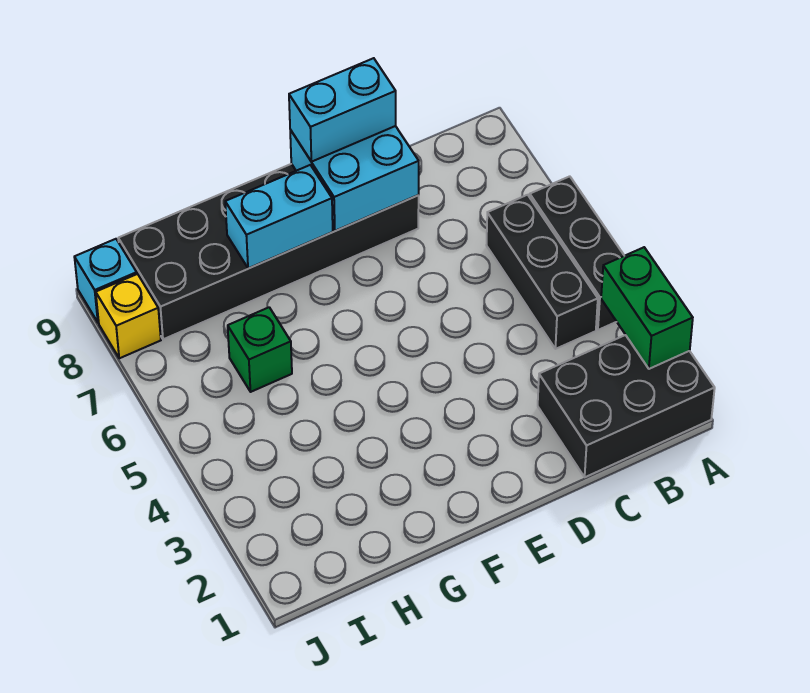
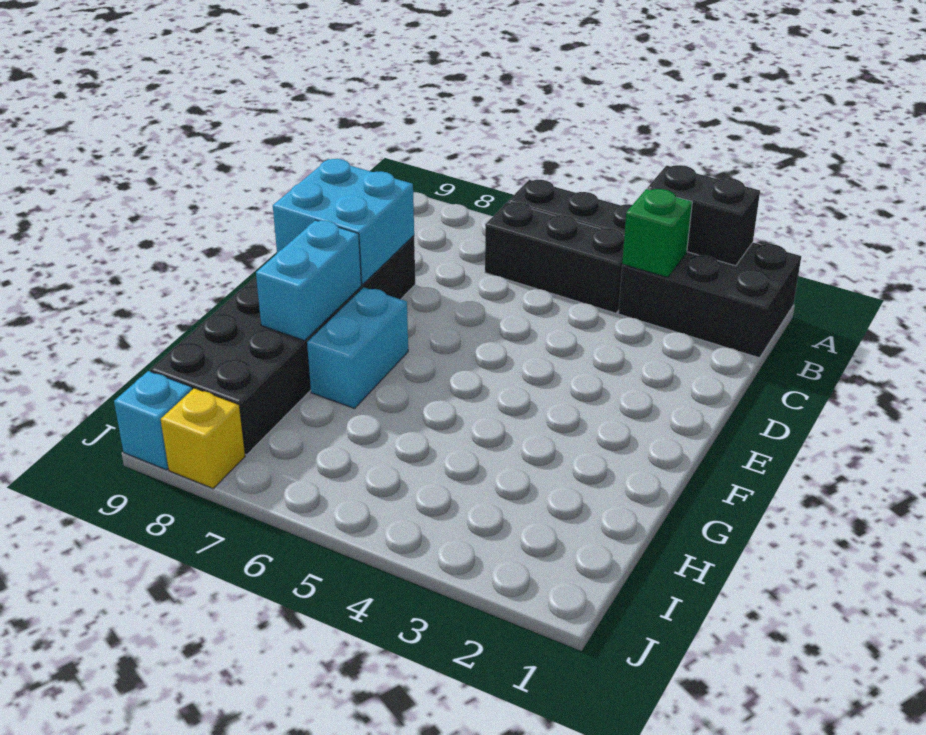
black 2x3 brick [538,335,715,477] -> black 2x3 brick turned to [618,243,801,358]
green 1x2 brick [601,247,693,369] -> black 1x2 brick [647,165,760,266]
cyan 1x2 brick [289,58,396,162] -> cyan 1x2 brick moved to [307,287,408,408]
green 1x1 brick [228,307,292,392] -> green 1x1 brick moved to [622,189,692,278]

